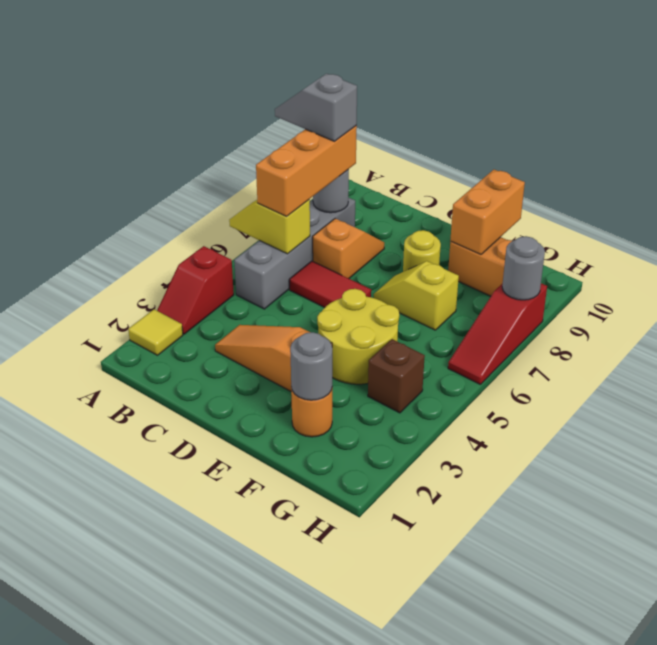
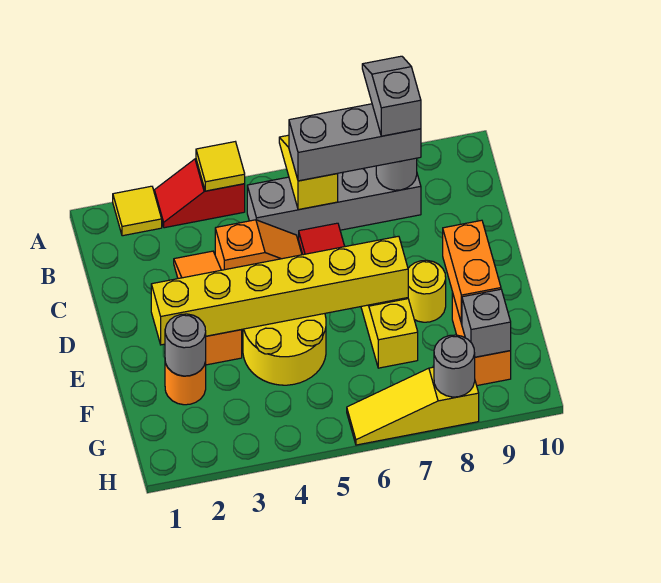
none -> yellow 1x1 tile [196,142,245,191]
orange 1x3 brick [256,126,357,216] -> grey 1x3 brick [289,104,421,181]
orange 1x2 slope [313,219,384,278] -> orange 1x2 slope moved to [215,220,302,270]
none -> yellow 1x6 brick [151,236,408,345]
orange 1x2 brick [450,170,525,254] -> orange 1x2 brick turned to [443,220,501,324]
brown 1x1 brick [368,339,425,413] -> none
none -> grey 1x1 brick [462,289,511,357]
red 1x3 slope [448,283,547,384] -> yellow 1x3 slope [347,367,479,445]

